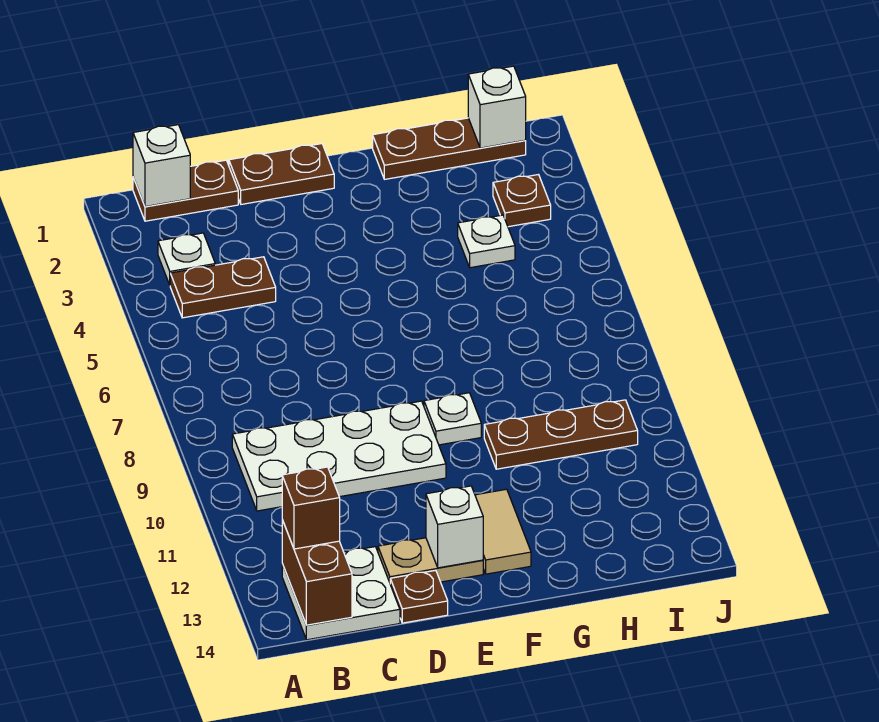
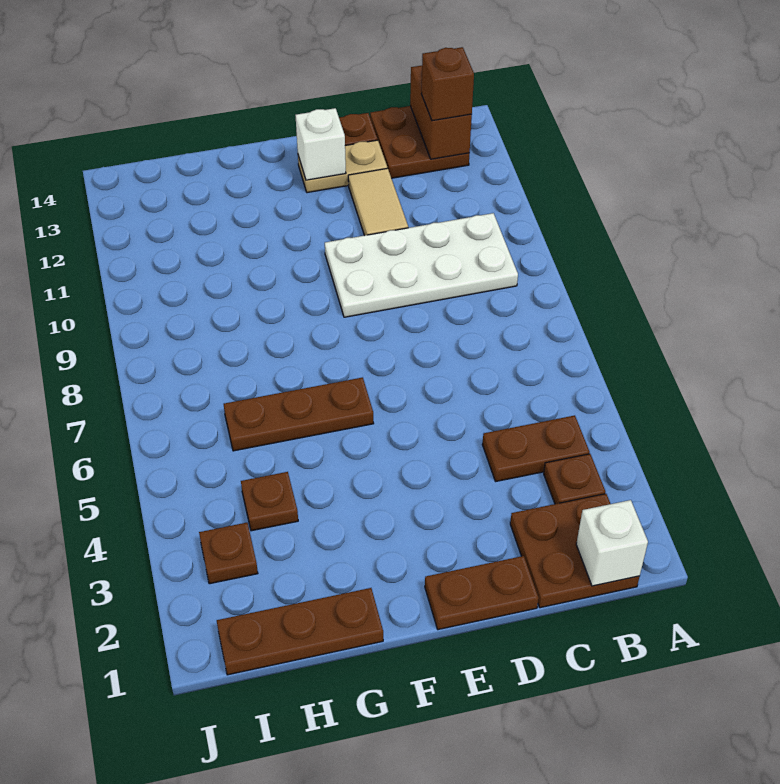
brown 1x2 plate [133,160,238,221] -> brown 2x2 plate [510,494,639,608]
white 1x1 plate [158,233,215,285] -> brown 1x1 plate [544,454,605,504]
white 2x2 plate [282,547,400,640] -> brown 2x2 plate [370,106,469,178]
white 1x1 plate [424,393,481,445] -> none
tan 1x2 tile [475,489,531,574] -> tan 1x2 tile moved to [348,168,408,235]
brown 1x3 plate [484,400,638,469] -> brown 1x3 plate moved to [224,377,374,451]
white 1x1 plate [458,215,515,268] -> brown 1x1 plate [241,472,298,531]
white 1x1 brick [468,66,526,148] -> none

